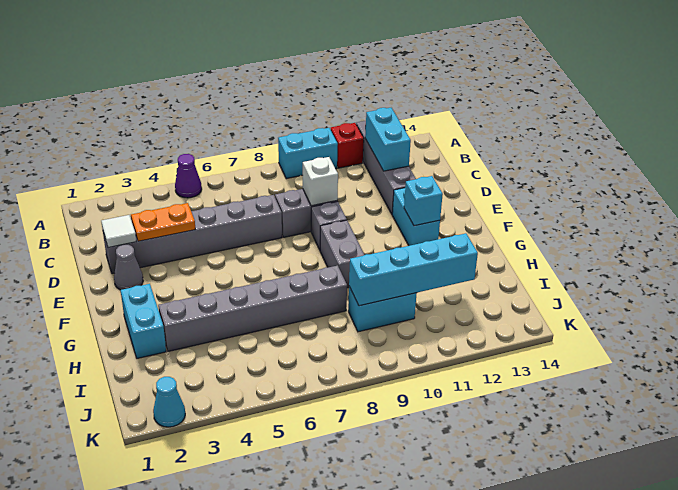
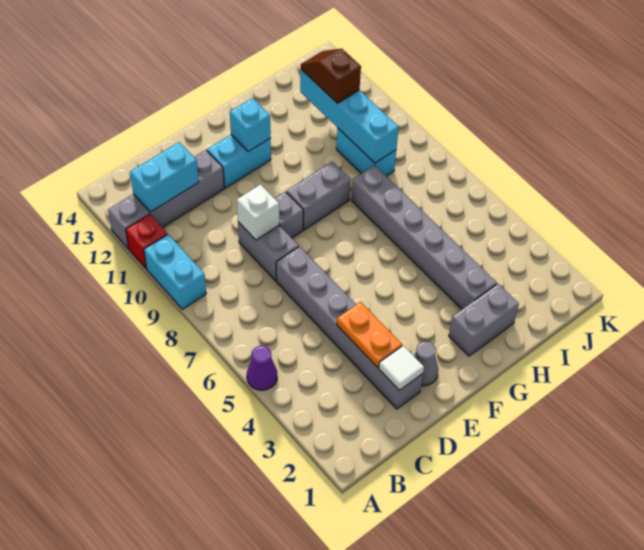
cyan 1x2 brick [121,284,166,358] -> grey 1x2 brick [449,284,519,356]
none -> brown 1x2 slope [301,49,361,104]
cyan 1x1 cone [153,377,185,427] -> none

